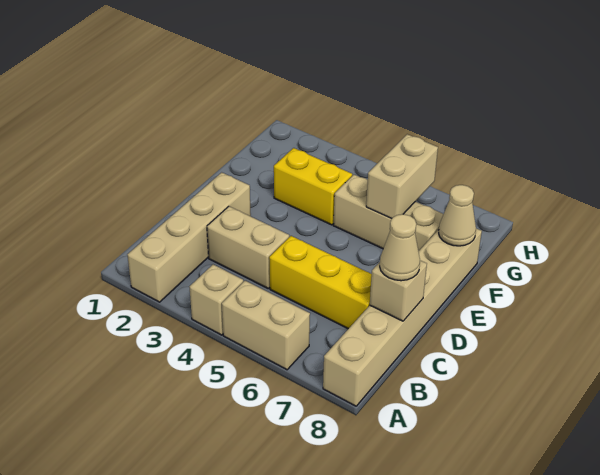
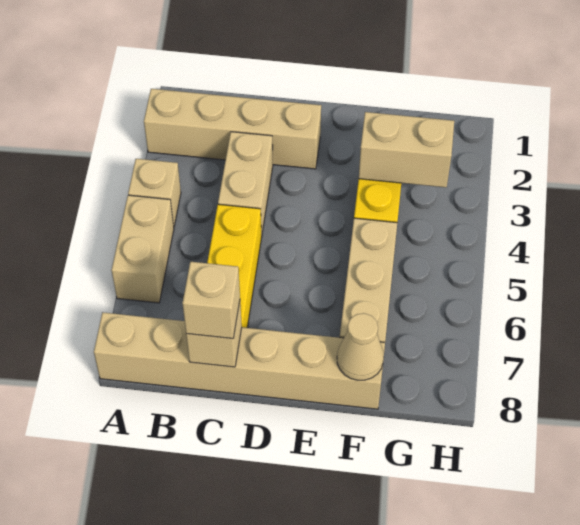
tan 1x1 cone [380,214,420,281] -> tan 1x1 brick [183,262,240,339]
tan 1x2 brick [366,134,438,219] -> tan 1x2 brick moved to [359,112,454,187]

